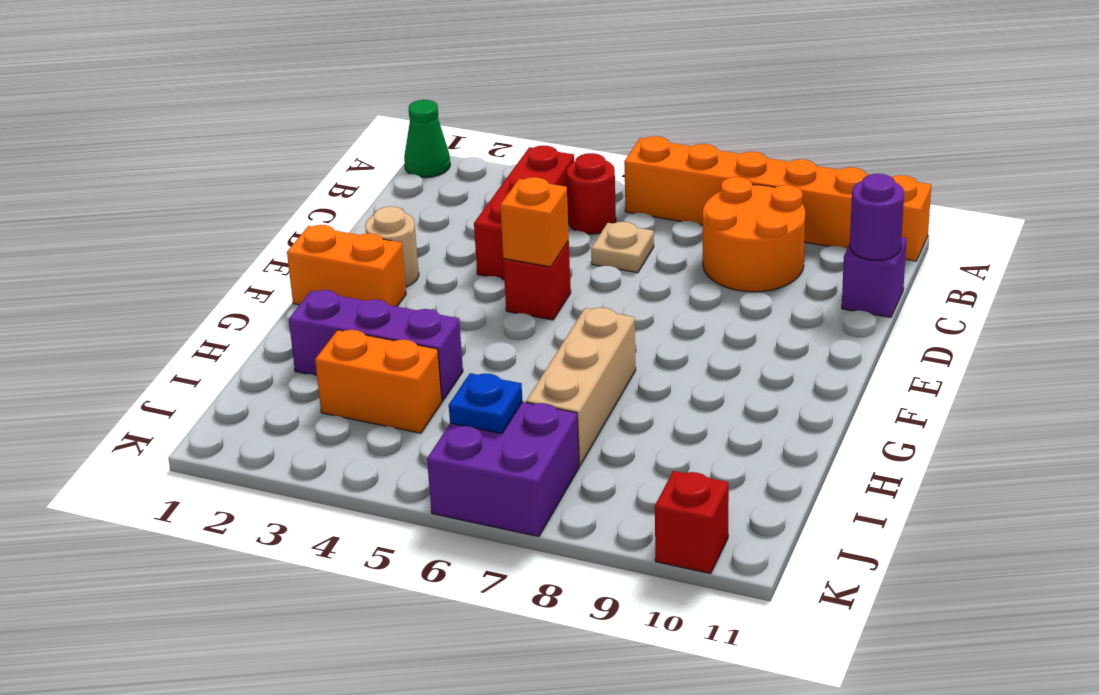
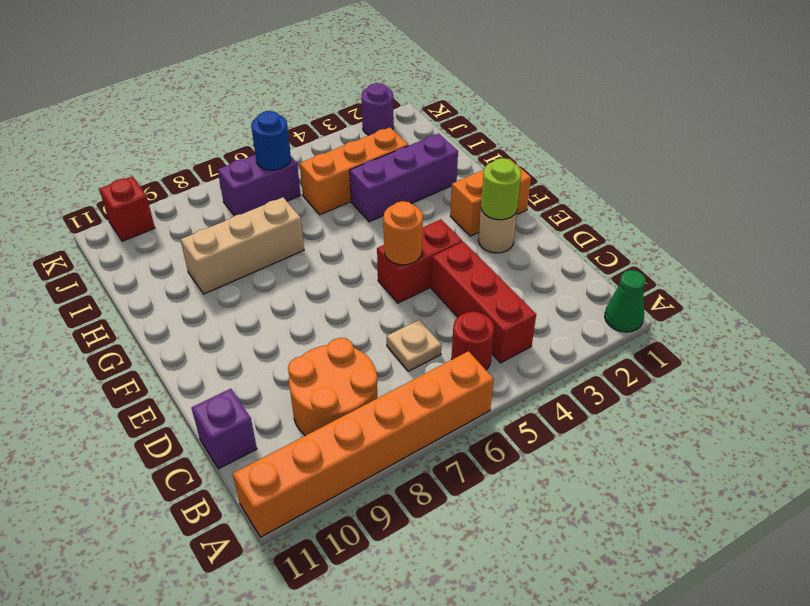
purple 1x1 round brick [850,174,904,260] -> purple 1x1 round brick moved to [361,83,394,135]
none -> lime 1x1 round brick [481,158,521,220]
red 1x1 brick [503,241,571,320] -> red 1x2 brick [377,219,462,303]
orange 1x1 brick [500,177,569,267] -> orange 1x1 round brick [383,201,423,265]
tan 1x3 brick [526,308,636,466] -> tan 1x3 brick turned to [180,197,304,294]
orange 1x2 brick [315,330,442,433] -> orange 1x3 brick [300,127,408,215]
purple 2x2 brick [427,402,579,537] -> purple 1x2 brick [218,155,301,216]
blue 1x1 plate [449,373,522,434] -> blue 1x1 round brick [251,111,291,170]

